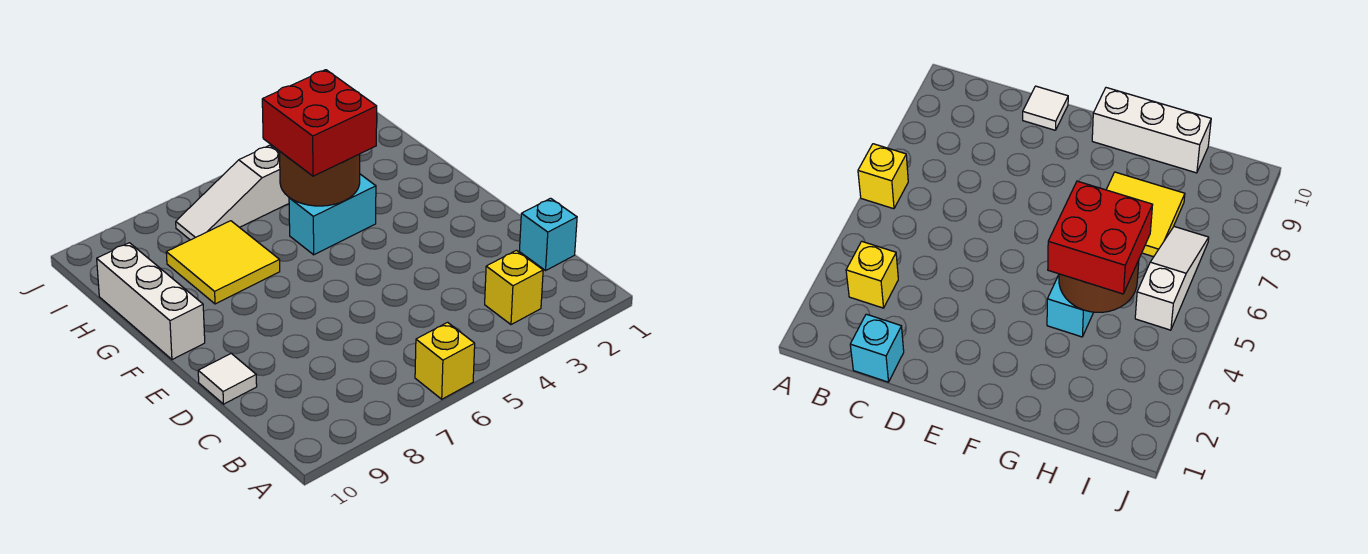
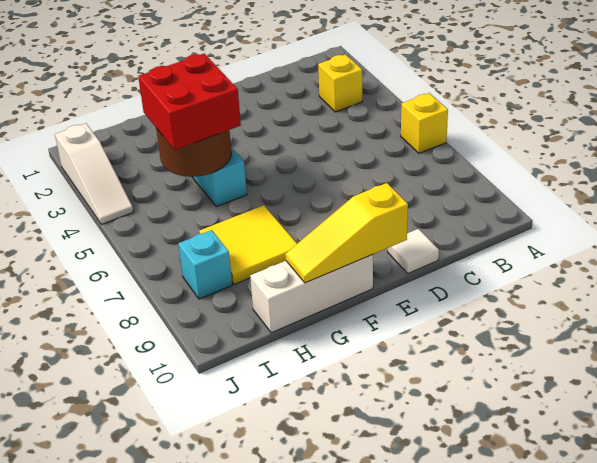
cyan 1x1 brick [519,198,577,270] -> cyan 1x1 brick moved to [178,230,232,299]
none -> yellow 1x3 slope [285,183,408,283]
white 1x3 slope [176,145,289,240] -> white 1x3 slope moved to [55,123,133,224]

